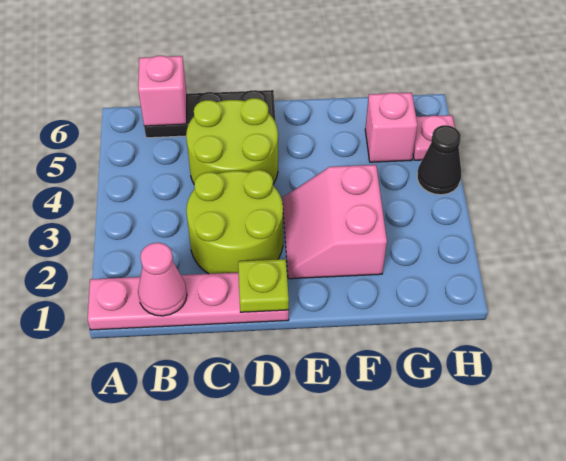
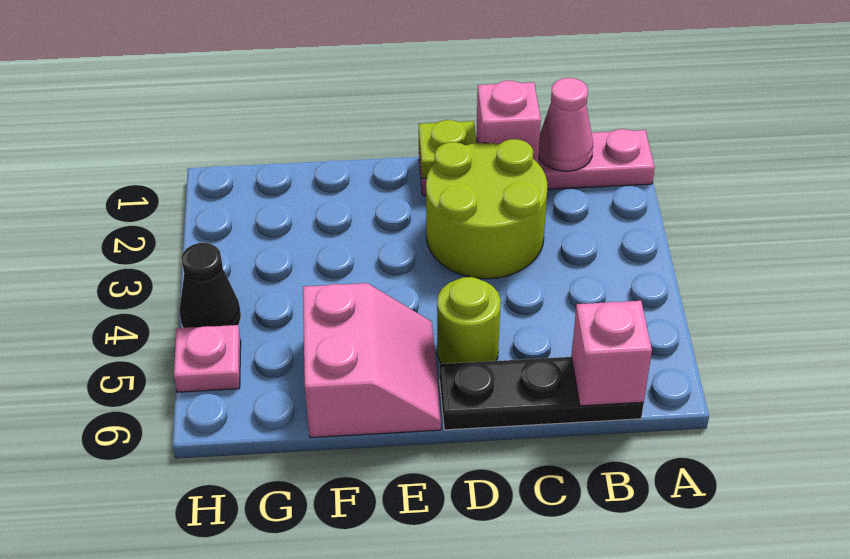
lime 2x2 round brick [186,98,278,184] -> lime 1x1 round brick [437,277,501,364]
pink 2x2 slope [283,165,387,279] -> pink 2x2 slope moved to [303,283,441,438]
pink 1x1 brick [365,93,417,162] -> pink 1x1 brick moved to [476,81,541,163]

